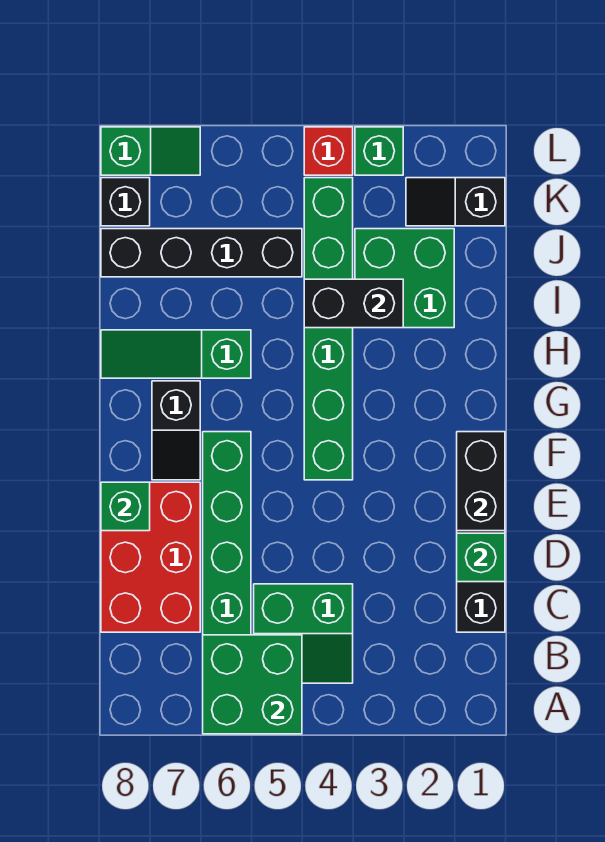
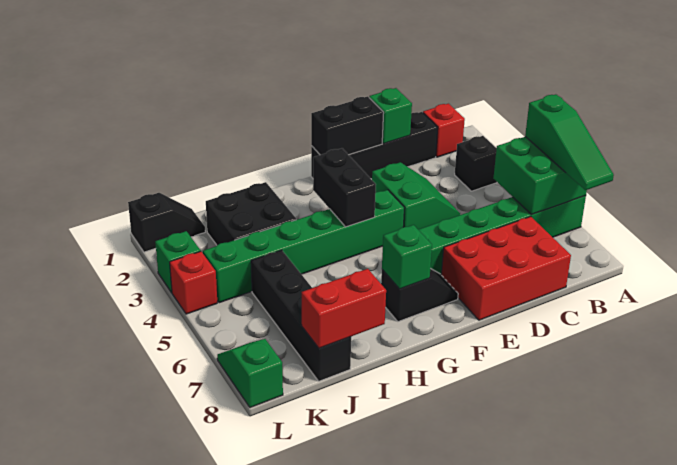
none -> red 1x1 brick [423,104,465,157]
green 2x2 slope [254,584,353,683] -> green 2x2 slope moved to [372,162,460,230]
green 1x1 brick [101,482,150,531] -> green 1x1 brick moved to [382,225,432,289]
green 1x3 slope [101,330,251,378] -> green 1x3 slope moved to [525,94,614,190]
green 2x2 brick [355,229,454,328] -> black 2x2 brick [206,182,296,245]
black 1x2 brick [304,279,403,328] -> black 1x2 brick moved to [313,148,376,227]
none -> red 1x2 brick [301,269,386,348]
black 1x2 slope [406,178,505,226] -> black 1x2 slope turned to [128,193,205,252]
black 1x1 brick [101,178,150,226] -> black 1x1 brick moved to [455,136,497,191]

